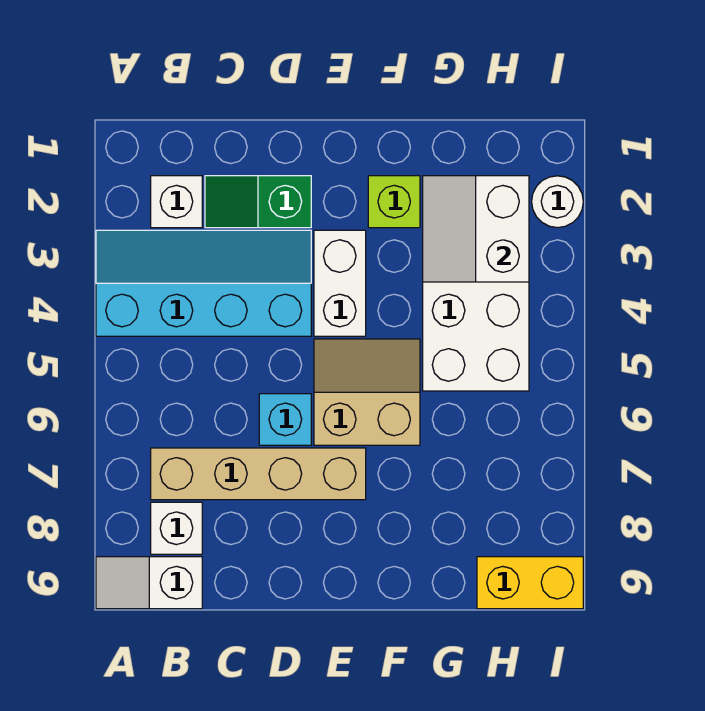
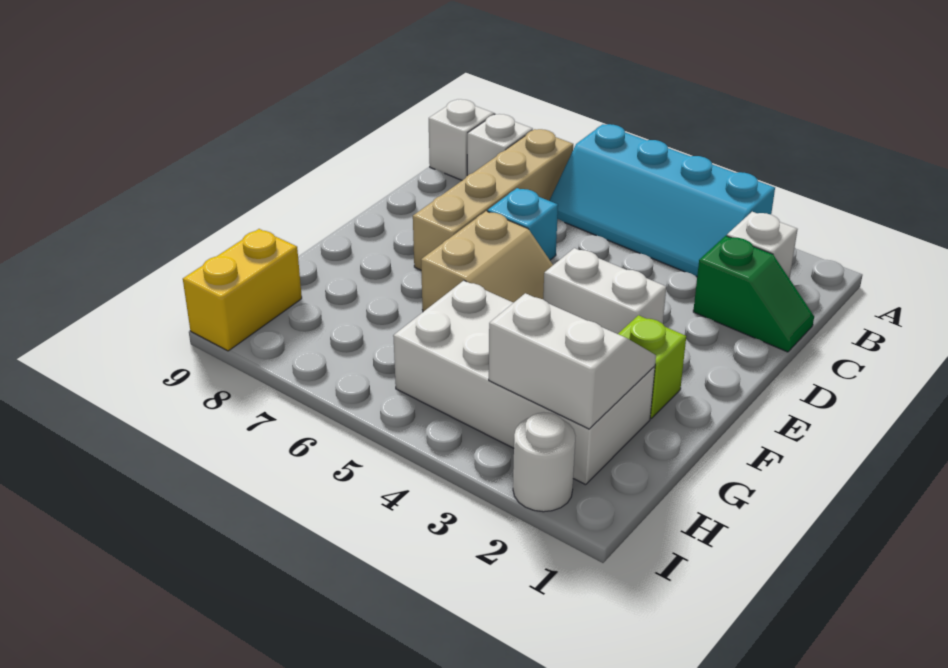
cyan 2x4 slope [96,230,311,336] -> cyan 2x4 slope turned to [549,124,775,277]
green 1x2 slope [205,176,311,228] -> green 1x2 slope turned to [693,236,814,352]

